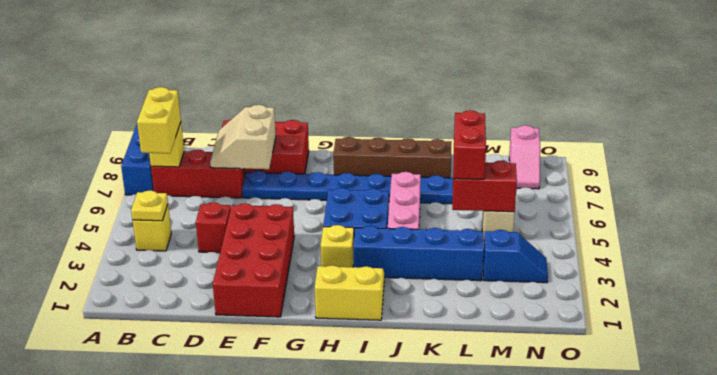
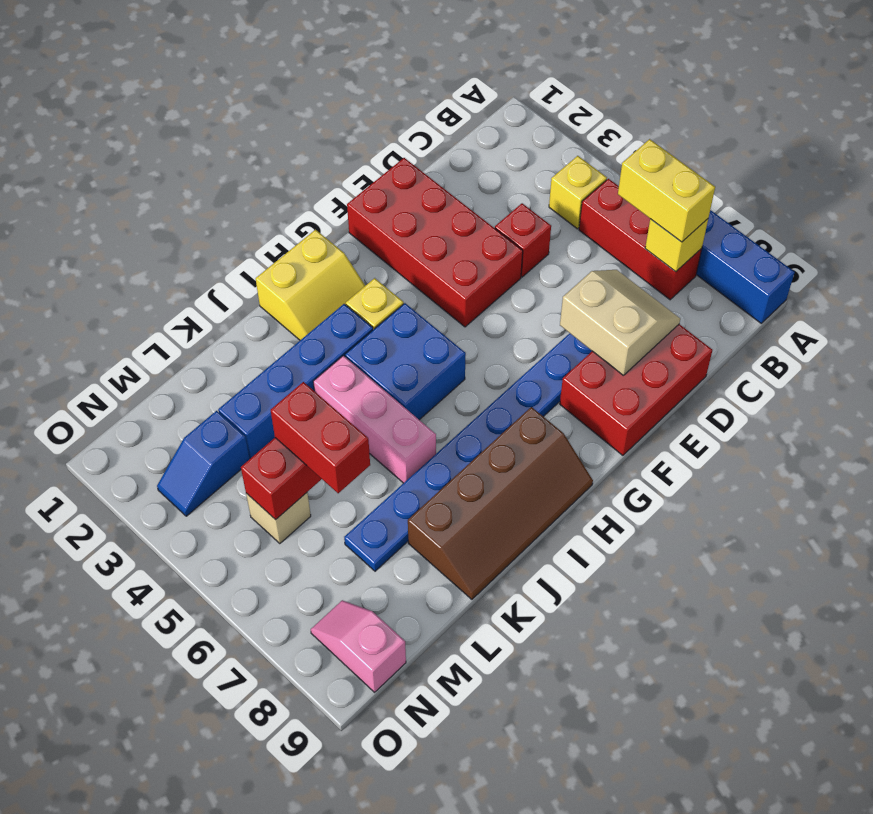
yellow 1x1 plate [131,190,168,221] -> none
red 1x3 brick [151,149,245,198] -> red 1x3 brick turned to [579,179,702,300]

